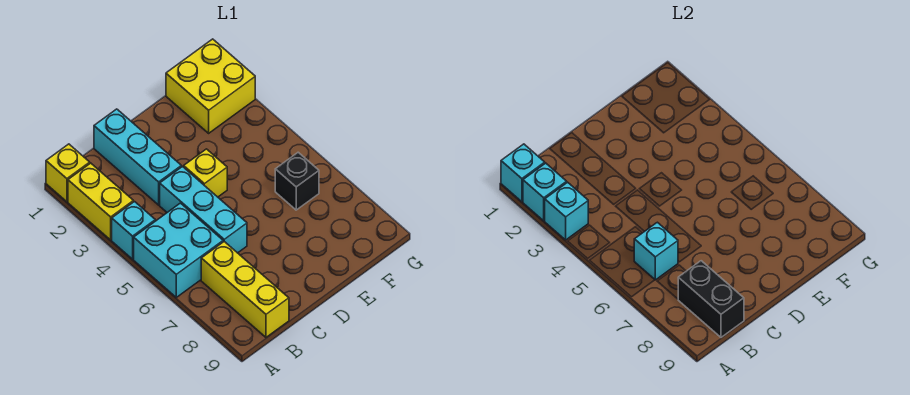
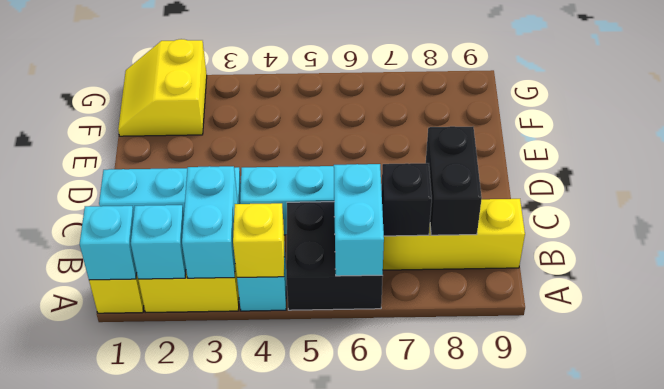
cyan 1x1 brick [544,182,588,240] -> cyan 1x2 brick [182,166,238,278]
cyan 2x2 brick [134,203,223,297] -> black 2x2 brick [286,202,383,310]
cyan 1x1 brick [634,222,678,280] -> cyan 1x2 brick [334,164,384,276]
black 1x2 brick [678,261,744,337] -> black 1x2 brick turned to [426,126,482,235]
yellow 1x1 brick [184,149,227,197] -> yellow 1x1 brick moved to [233,203,284,277]
yellow 2x2 brick [166,39,255,133] -> yellow 2x2 slope [118,39,207,136]
black 1x1 brick [275,152,319,210] -> black 1x1 brick moved to [382,163,432,236]

